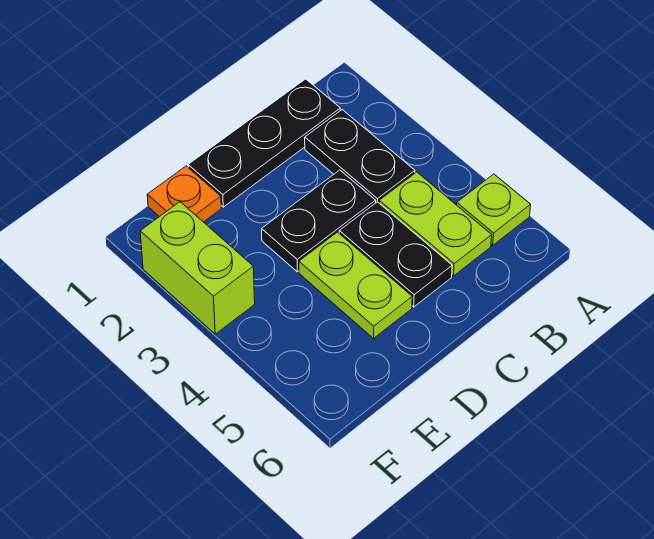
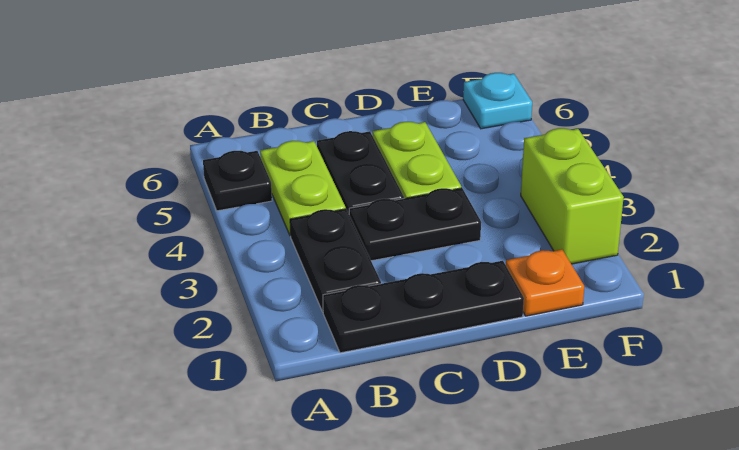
lime 1x1 plate [457,174,531,245] -> black 1x1 plate [203,151,272,211]
none -> cyan 1x1 plate [463,73,532,129]

